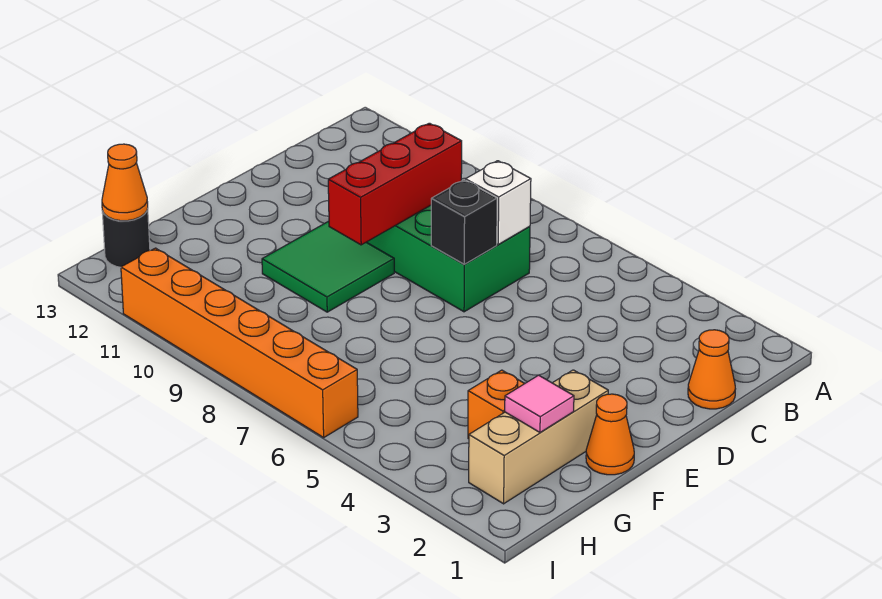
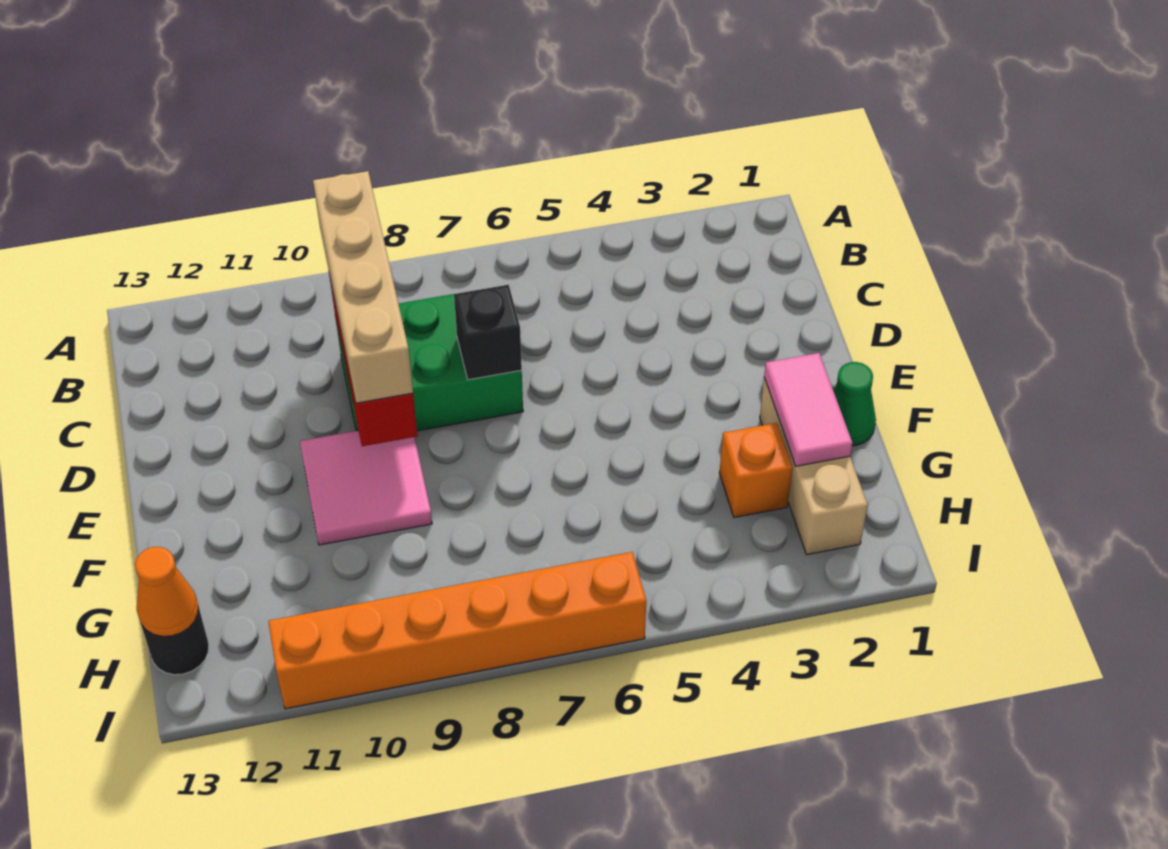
none -> tan 1x4 brick [313,171,413,403]
orange 1x1 cone [688,330,735,409] -> none
white 1x1 brick [466,161,531,245] -> none
green 2x2 tile [262,221,394,312] -> pink 2x2 tile [300,430,432,545]
orange 1x1 cone [586,394,634,475] -> green 1x1 cone [833,362,876,446]
pink 1x1 tile [505,375,574,432] -> pink 1x2 tile [764,353,852,466]

